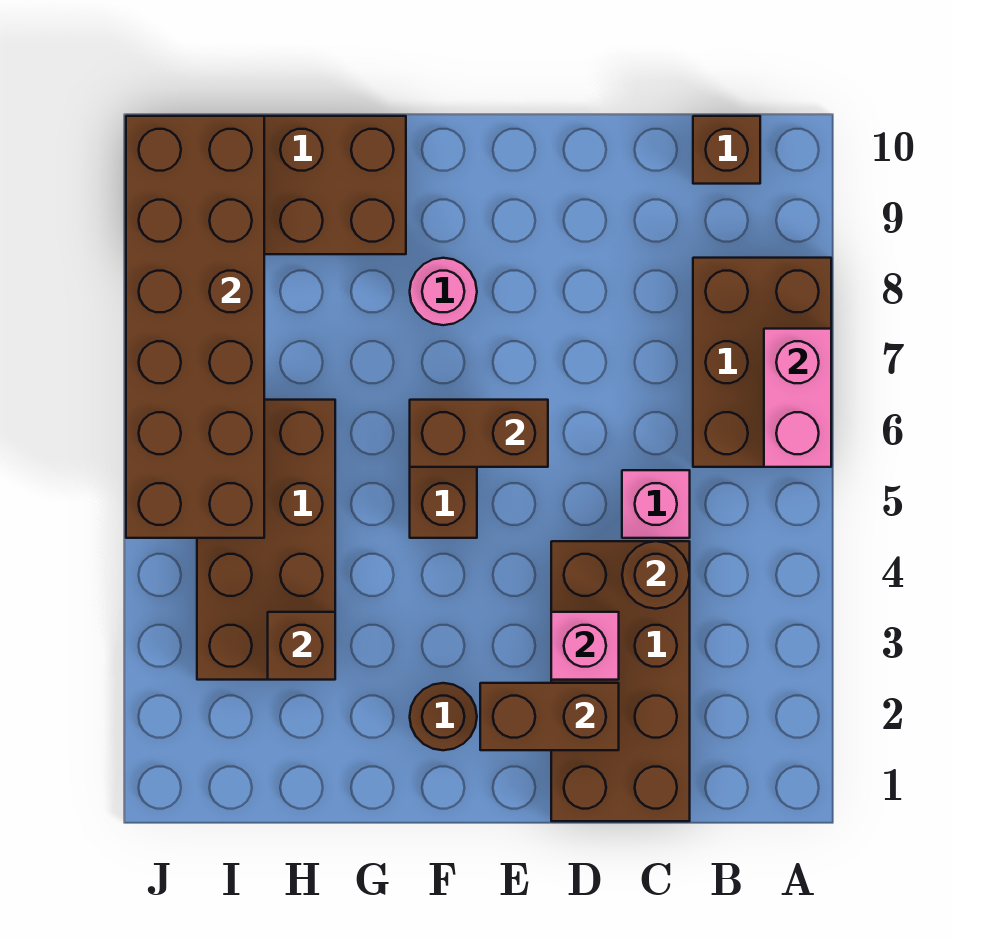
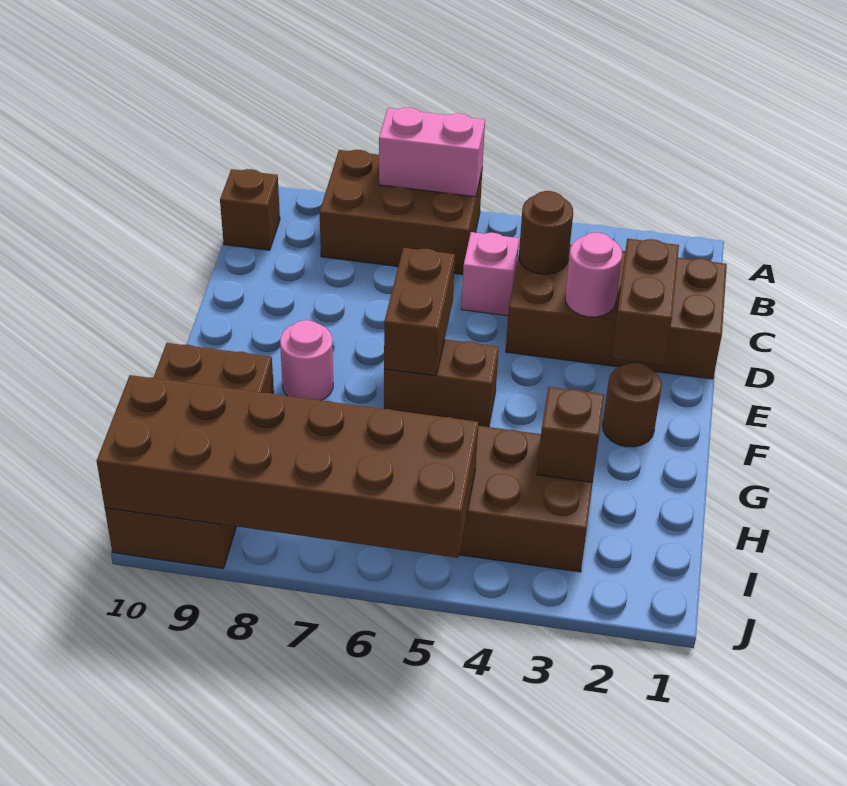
pink 1x1 brick [551,612,619,680] -> pink 1x1 round brick [565,233,622,317]

